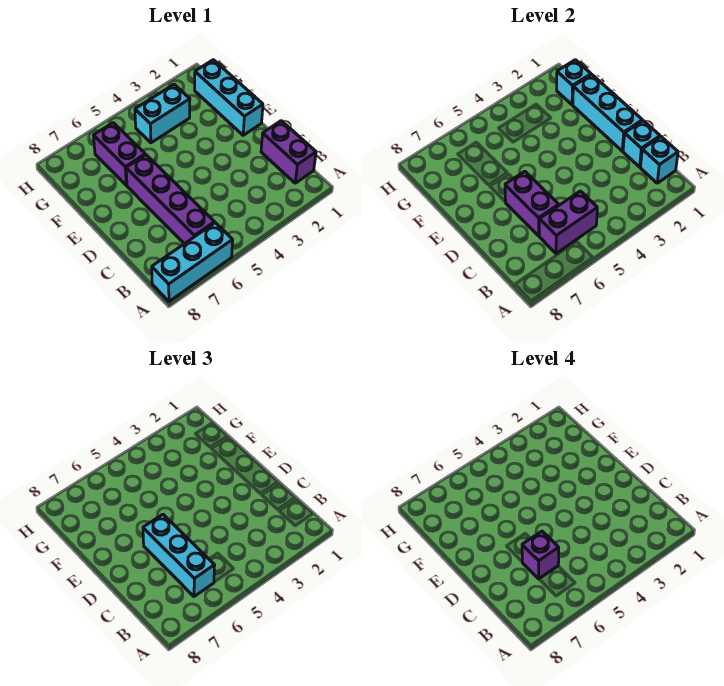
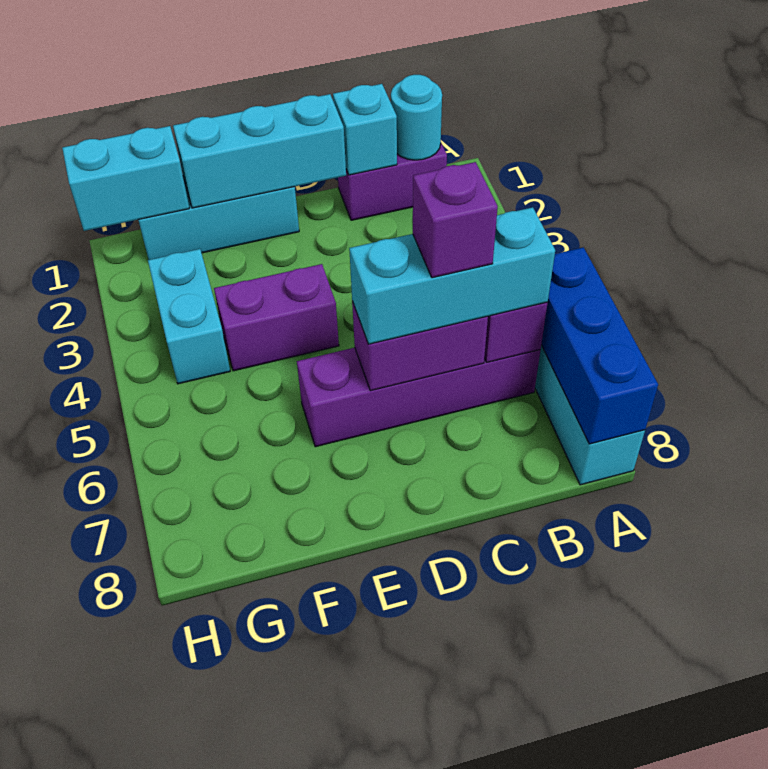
none -> blue 1x3 brick [541,247,658,444]
cyan 1x1 brick [640,137,678,183] -> cyan 1x1 round brick [391,75,442,160]
purple 1x2 brick [93,123,145,185] -> purple 1x2 brick moved to [214,264,339,371]
cyan 1x1 brick [557,60,591,105] -> cyan 1x2 brick [62,126,189,231]

